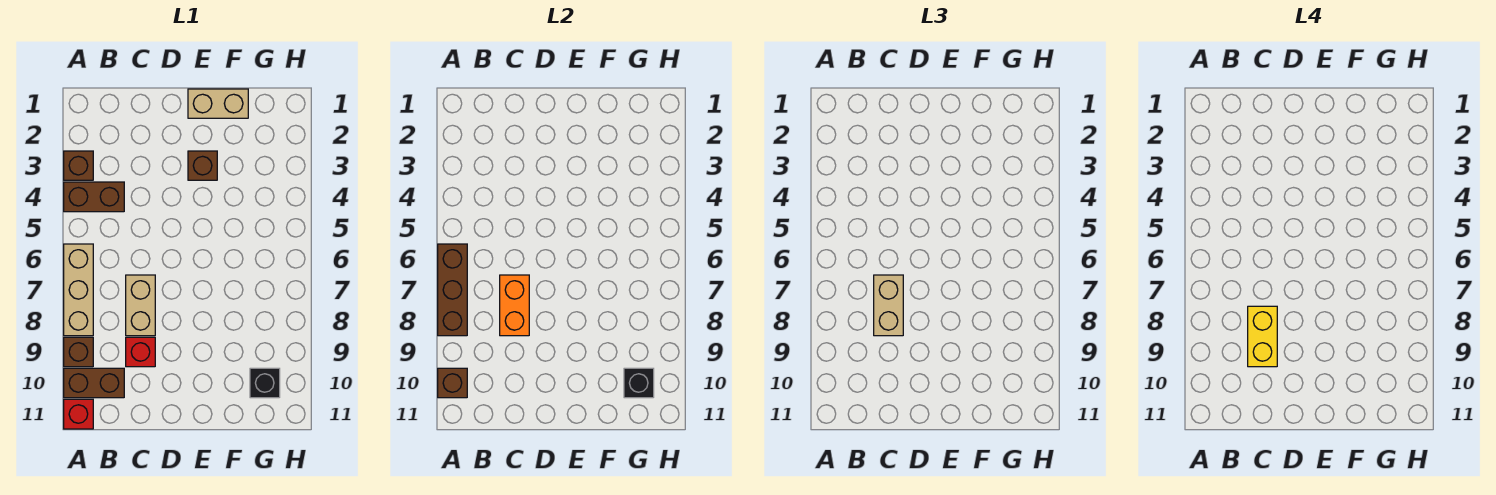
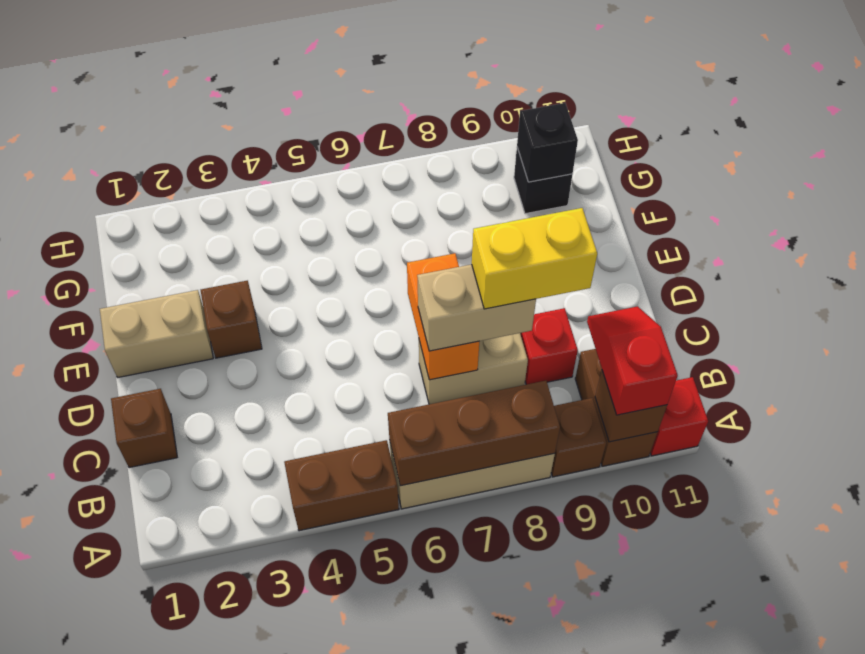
brown 1x1 brick [64,151,93,180] -> brown 1x1 brick moved to [111,389,177,468]
brown 1x2 brick [64,182,124,212] -> brown 1x2 brick turned to [284,440,399,531]
none -> red 1x2 slope [587,306,678,415]
orange 1x2 brick [500,275,529,336] -> orange 1x2 brick turned to [407,253,479,380]
tan 1x2 brick [188,89,248,118] -> tan 1x2 brick turned to [100,290,213,378]

